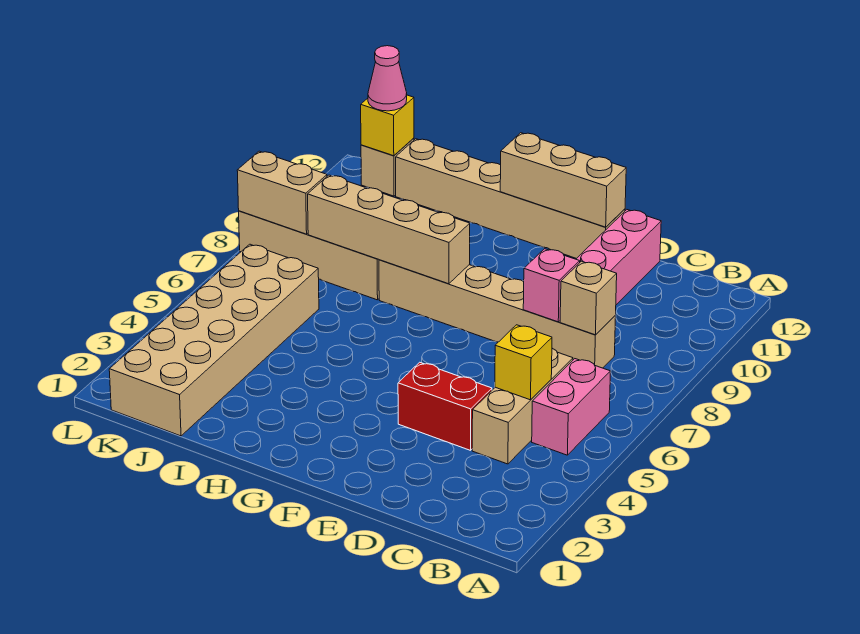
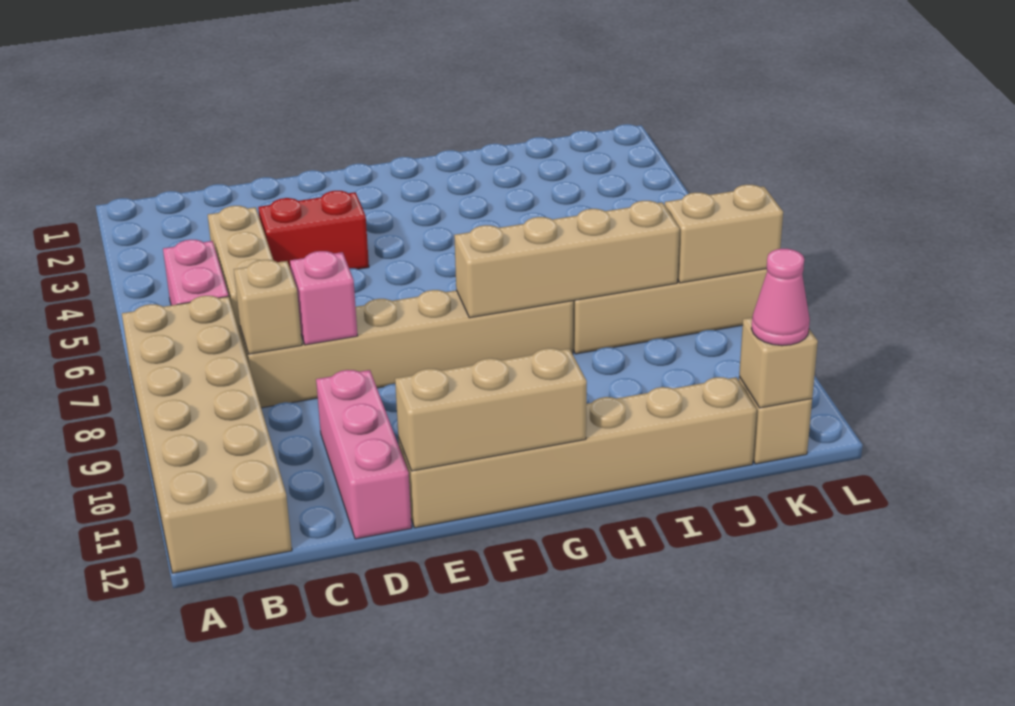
yellow 1x1 brick [495,325,552,400] -> none
tan 2x6 brick [109,244,319,436] -> tan 2x6 brick moved to [122,296,292,573]
yellow 1x1 brick [361,95,414,156] -> tan 1x1 brick [739,318,818,408]

